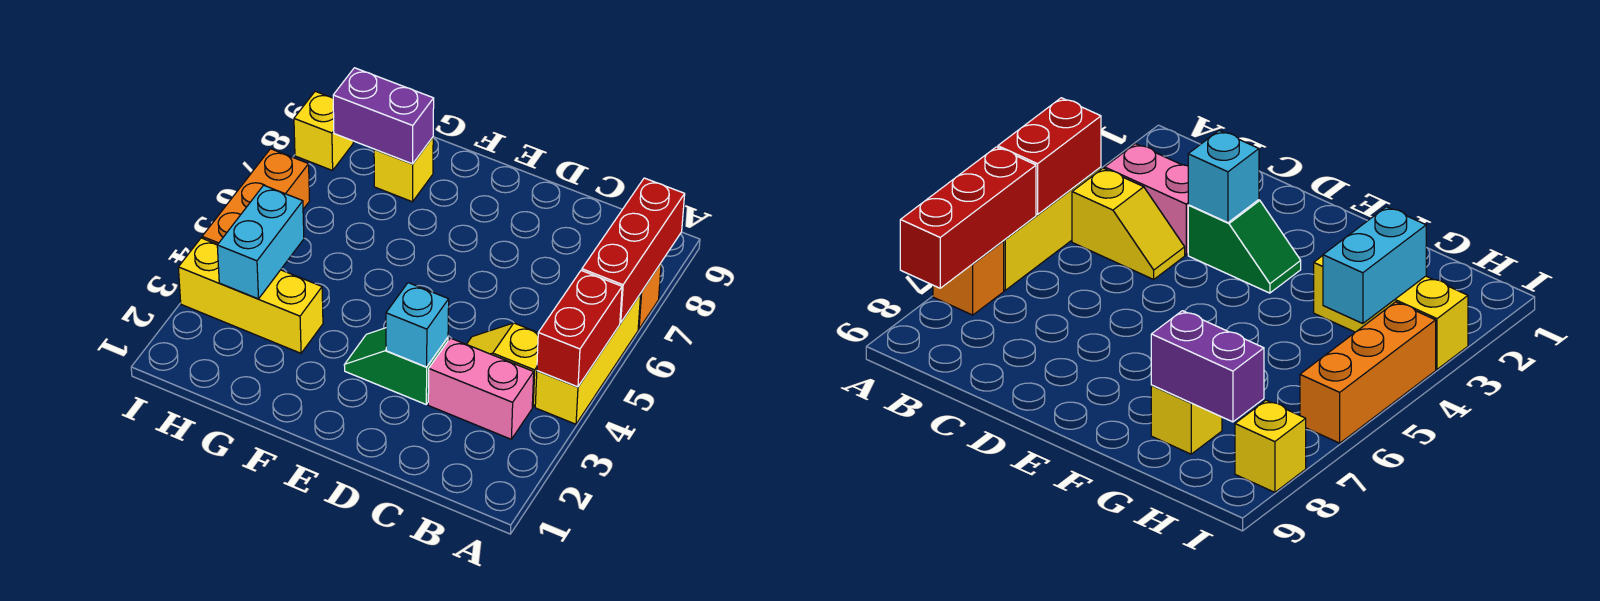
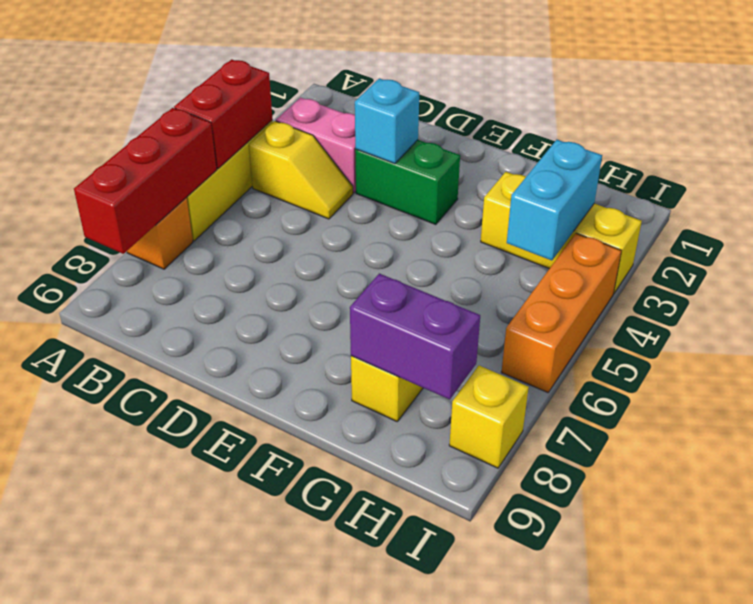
green 1x2 slope [344,328,448,404] -> green 1x2 brick [355,140,460,225]

